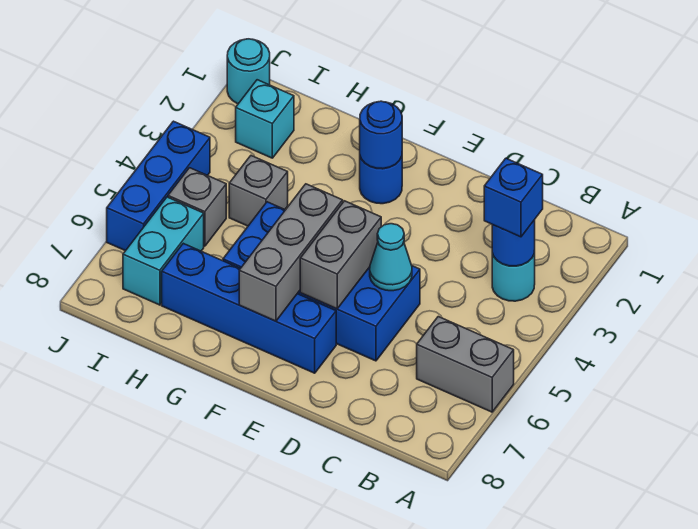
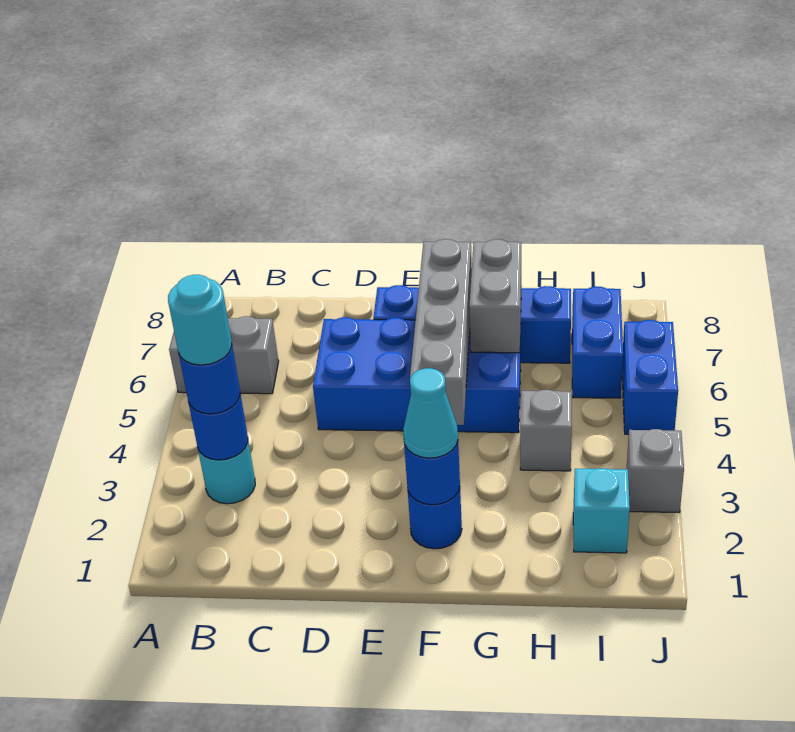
blue 1x1 brick [484,158,543,237] -> blue 1x1 round brick [179,347,240,414]
cyan 1x1 cone [370,224,412,291] -> cyan 1x1 cone moved to [403,368,458,458]
grey 1x2 brick [300,201,381,309] -> grey 1x2 brick moved to [469,239,522,353]
grey 1x3 brick [239,184,343,321] -> grey 1x4 brick [410,239,472,425]
grey 1x1 brick [168,168,226,246] -> grey 1x1 brick moved to [627,429,684,513]
cyan 1x2 brick [123,197,204,305] -> blue 1x2 brick [572,286,623,398]
cyan 1x1 round brick [227,39,270,104] -> cyan 1x1 round brick moved to [168,275,232,365]
blue 1x3 brick [107,121,210,251] -> blue 1x2 brick [622,320,678,434]

